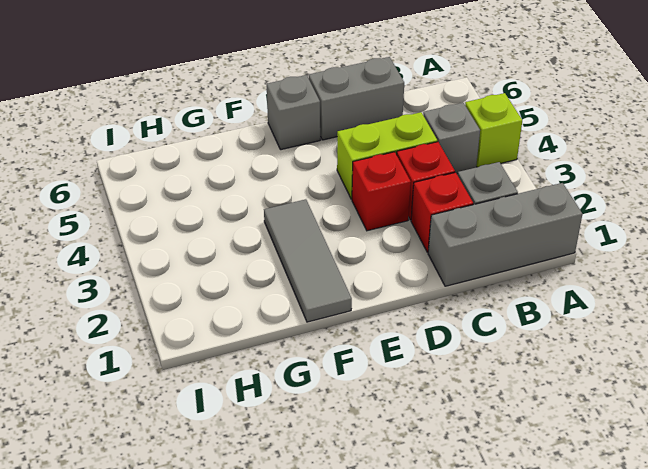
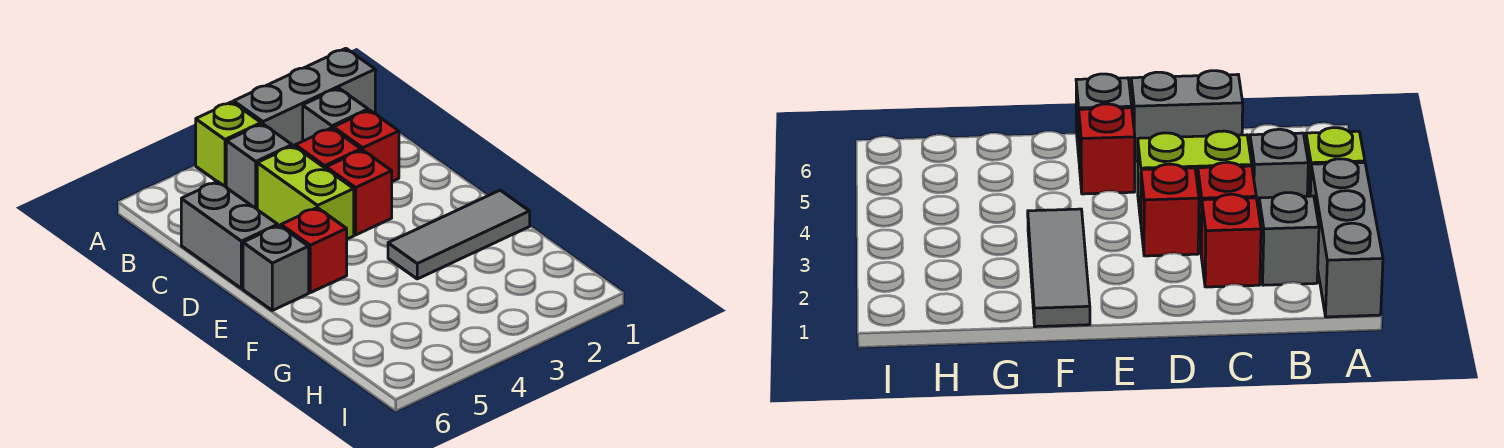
grey 1x3 brick [428,183,582,286] -> grey 1x3 brick turned to [234,48,375,146]
none -> red 1x1 brick [281,208,347,293]

